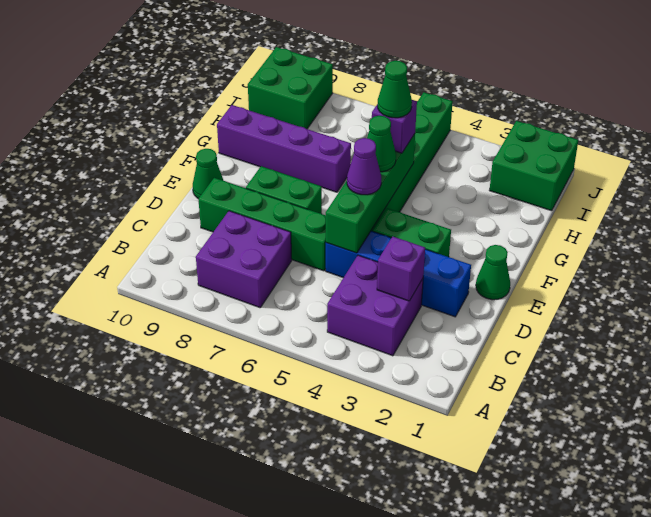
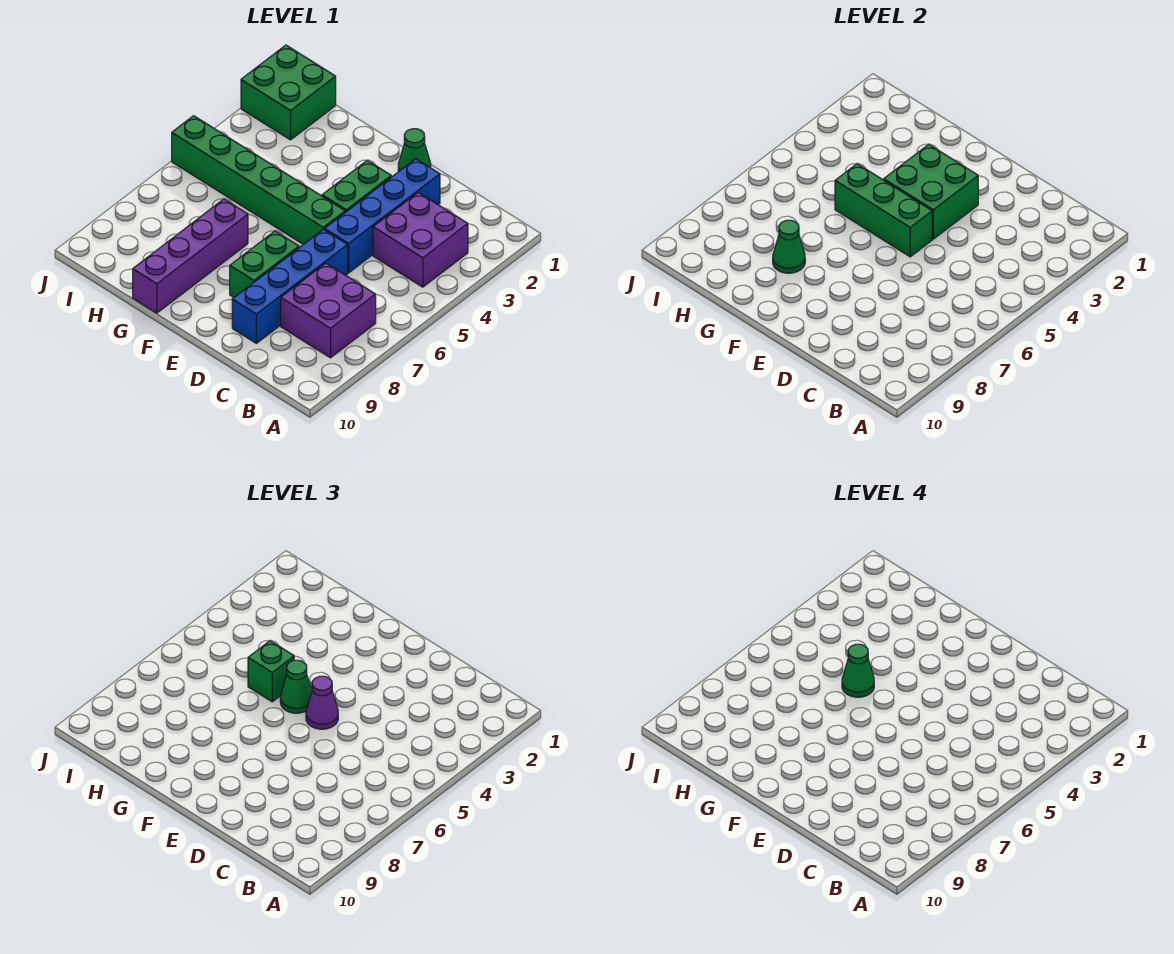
purple 1x1 brick [377,236,425,301] -> none
green 1x4 brick [326,134,415,253] -> green 1x3 brick [835,164,932,257]
green 1x4 brick [198,178,326,271] -> blue 1x4 brick [232,229,348,343]
green 1x1 cone [193,149,223,199] -> green 1x1 cone moved to [773,220,805,273]
purple 1x1 brick [372,100,417,153] -> green 1x1 brick [248,641,294,702]
green 2x2 brick [248,47,333,129] -> green 2x2 brick moved to [884,144,978,239]

